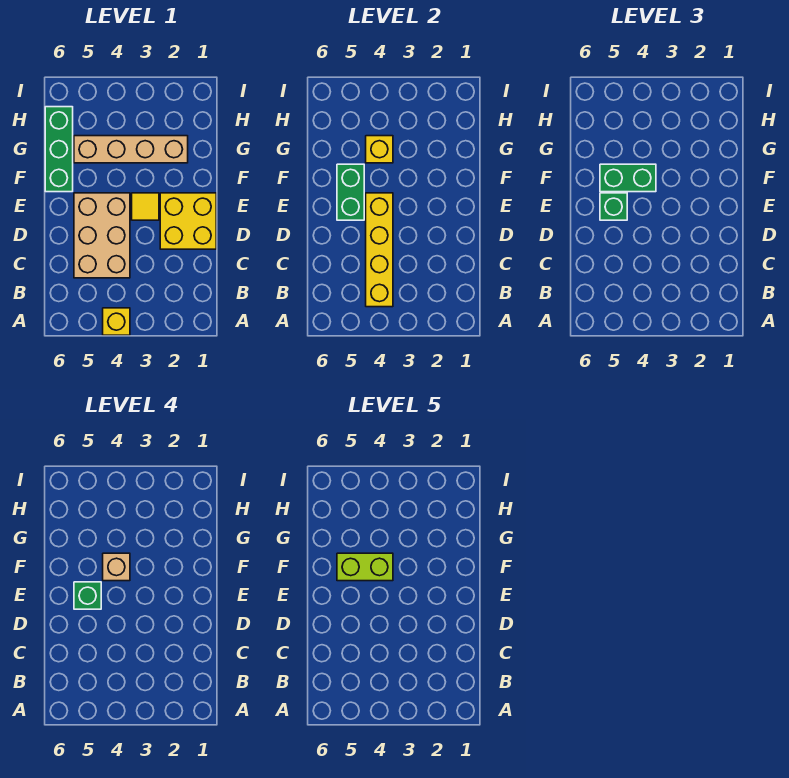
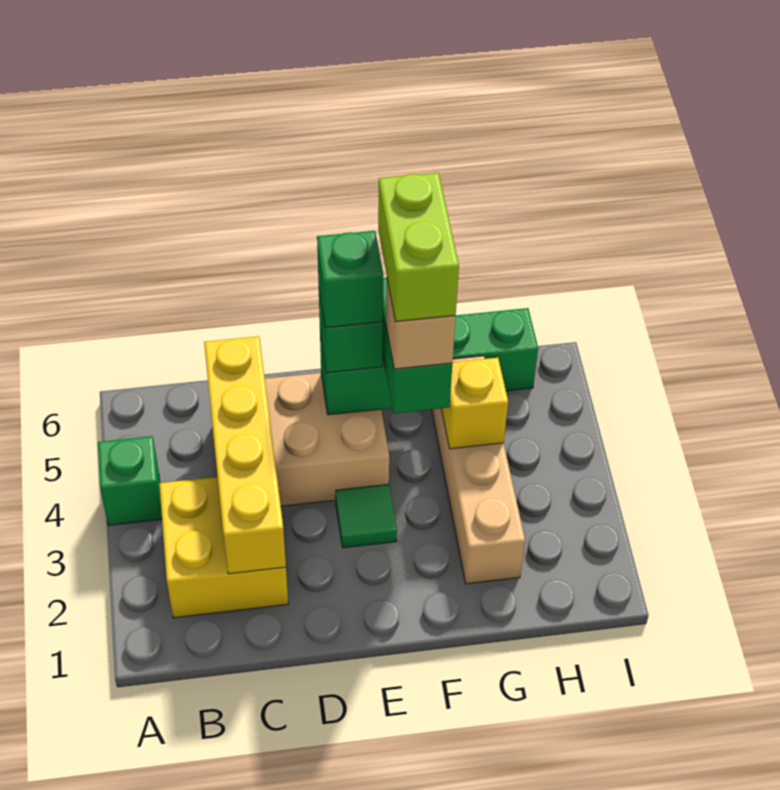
yellow 1x1 brick [103,308,130,335] -> green 1x1 brick [98,436,162,525]
yellow 1x4 brick [366,193,393,307] -> yellow 1x4 brick turned to [204,336,286,574]
yellow 2x2 brick [160,193,216,249] -> yellow 2x2 brick moved to [159,477,288,618]
yellow 1x1 tile [132,193,159,220] -> green 1x1 tile [335,484,397,548]

